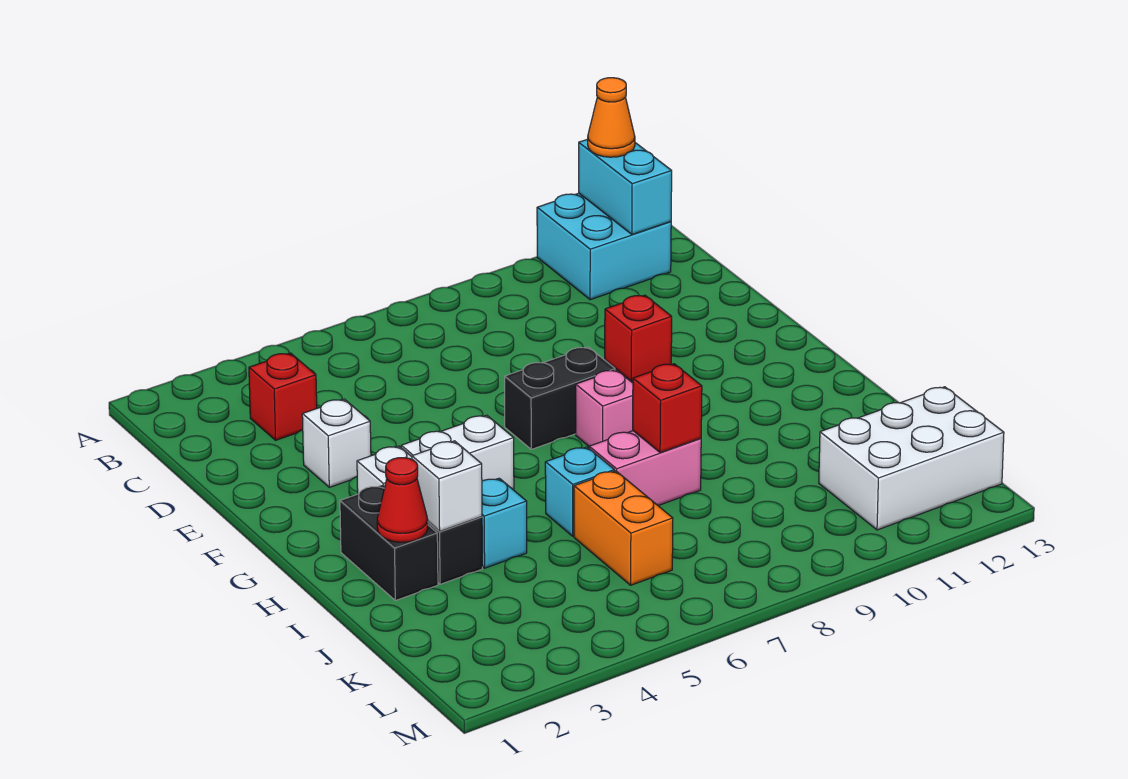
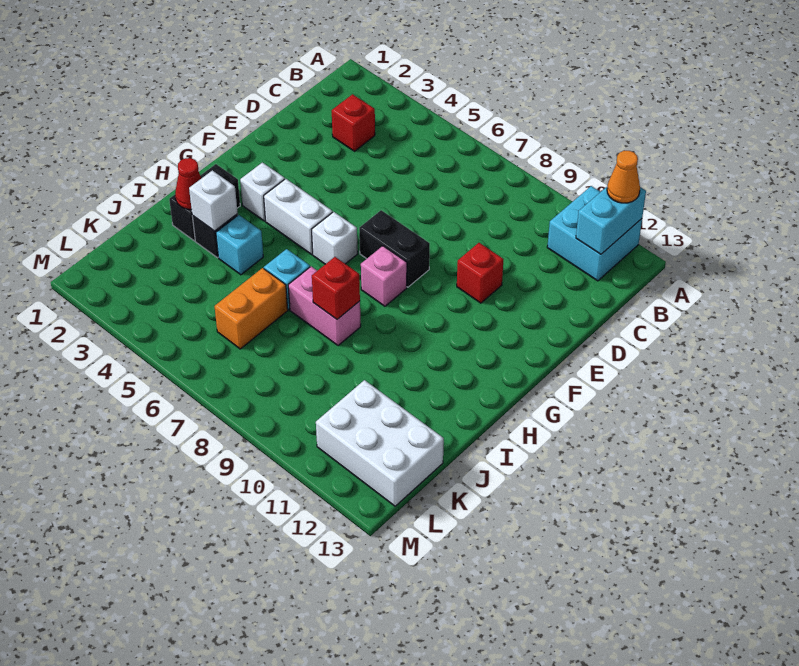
white 1x1 brick [302,399,371,487] -> white 1x1 brick moved to [312,212,358,264]

